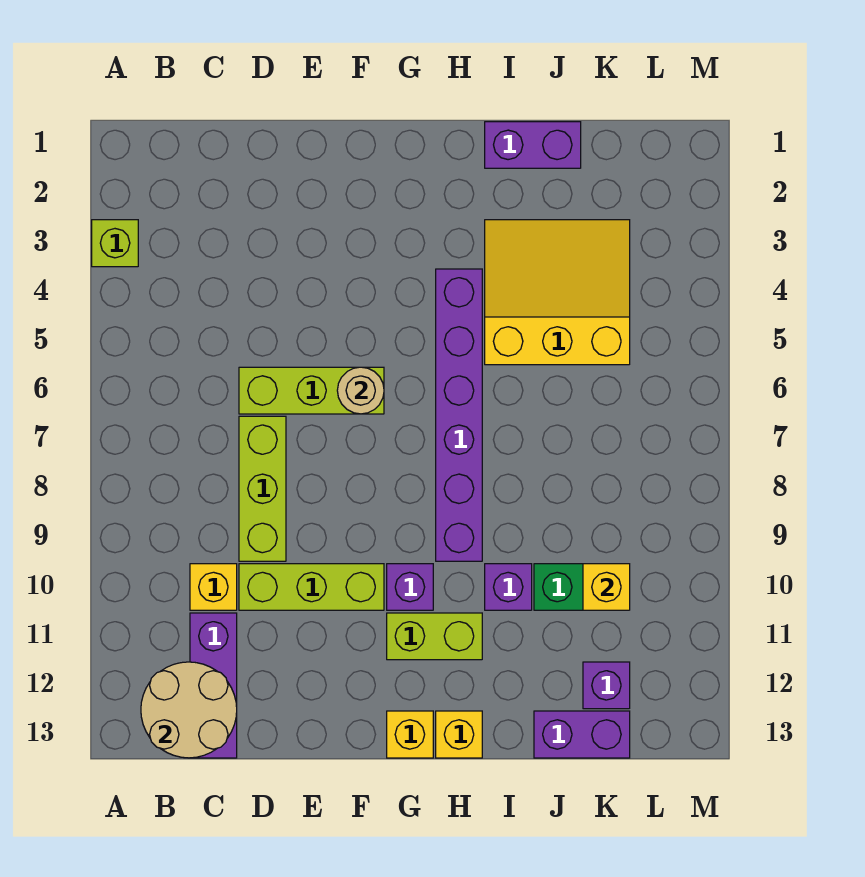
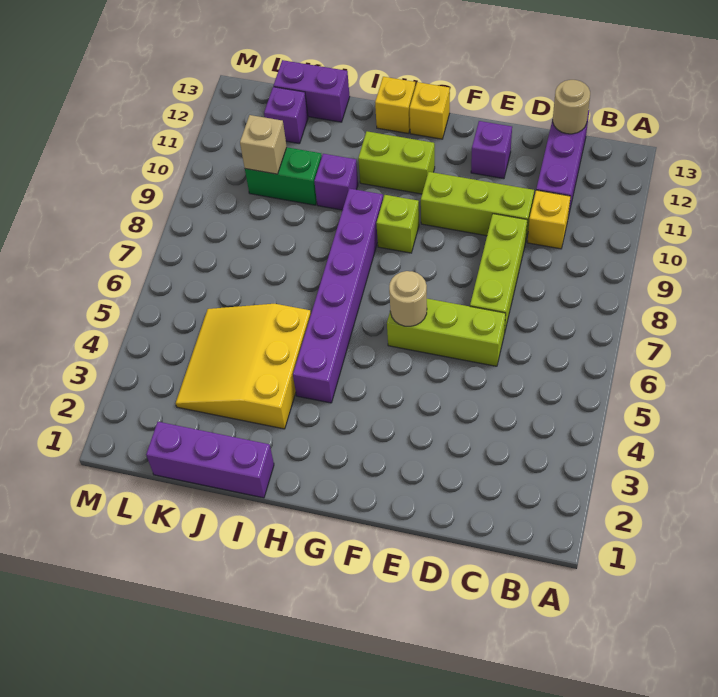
lime 1x1 brick [92,220,138,267] -> lime 1x1 brick moved to [376,195,419,253]
tan 2x2 round brick [141,662,237,758] -> tan 1x1 round brick [553,80,590,134]
purple 1x1 brick [387,564,433,610] -> purple 1x1 brick moved to [471,121,512,179]
purple 1x2 brick [485,122,581,168] -> purple 1x3 brick [146,422,274,498]
yellow 3x3 slope [485,220,630,365] -> yellow 3x3 slope turned to [176,304,311,429]
yellow 1x1 brick [583,564,630,610] -> tan 1x1 brick [240,115,287,174]

